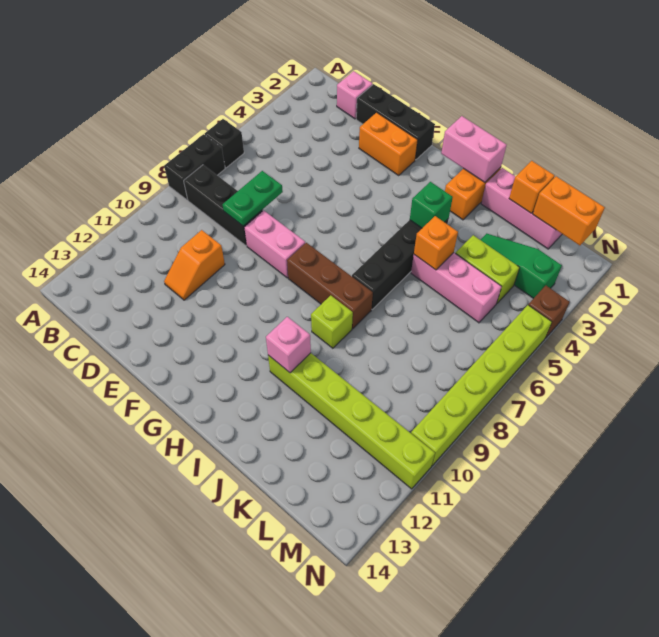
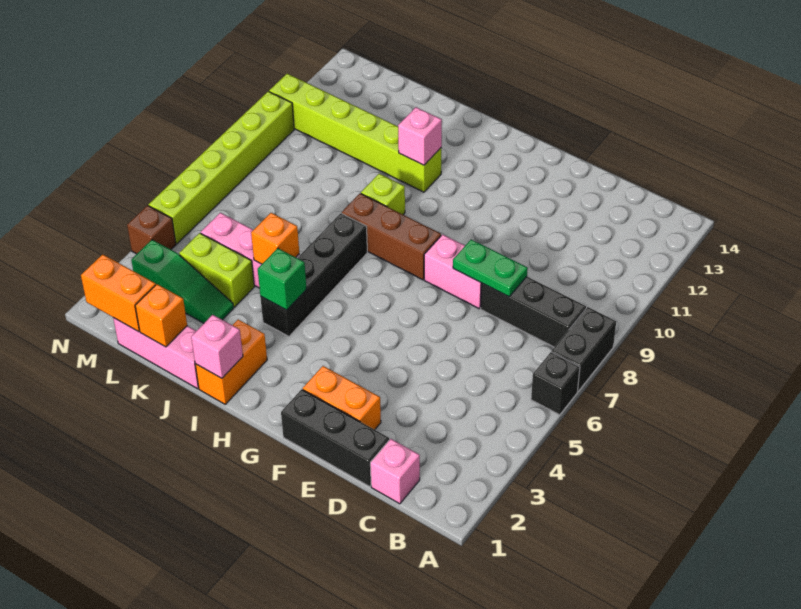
green 1x2 plate [223,171,283,226] -> green 1x2 plate turned to [453,240,528,297]
orange 1x2 slope [164,230,225,300] -> none
pink 1x2 brick [441,116,507,182] -> pink 1x1 brick [191,315,243,378]

